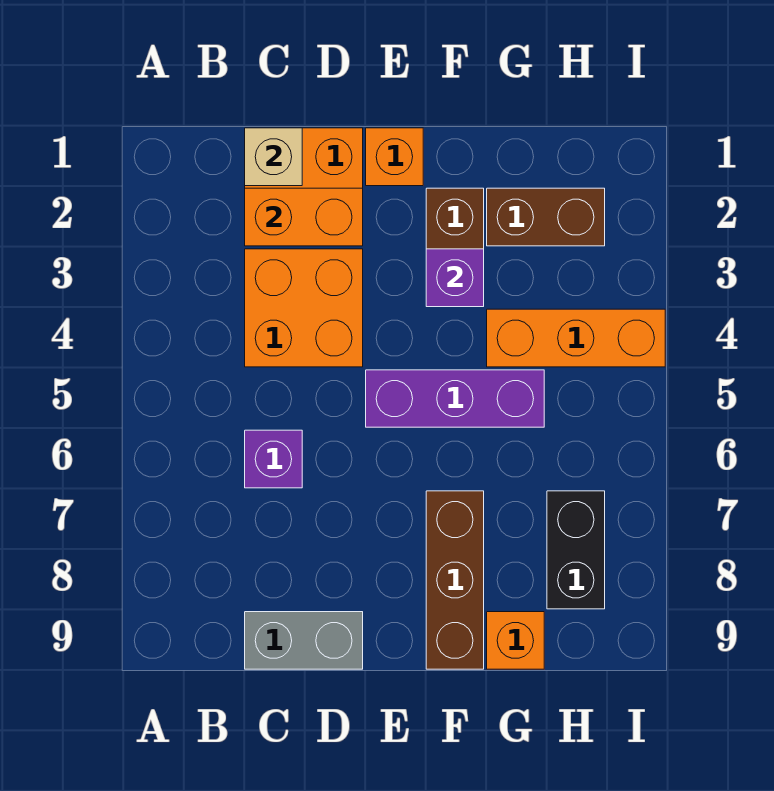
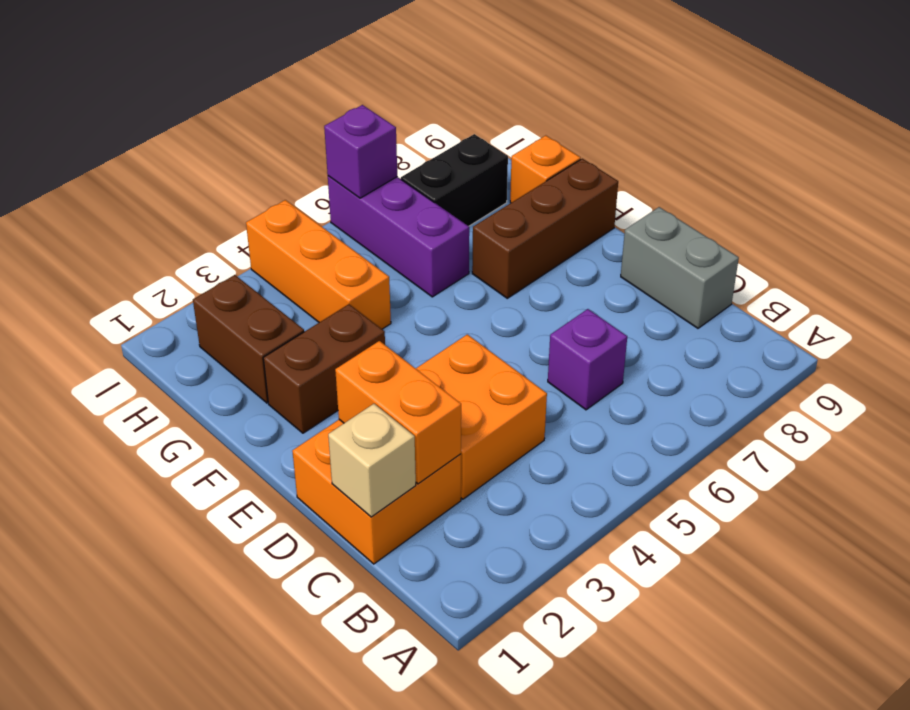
orange 1x1 brick [366,128,423,186] -> none
purple 1x3 brick [366,370,544,427] -> purple 1x3 brick moved to [328,176,469,297]
purple 1x1 brick [426,249,484,307] -> purple 1x1 brick moved to [324,105,397,198]

